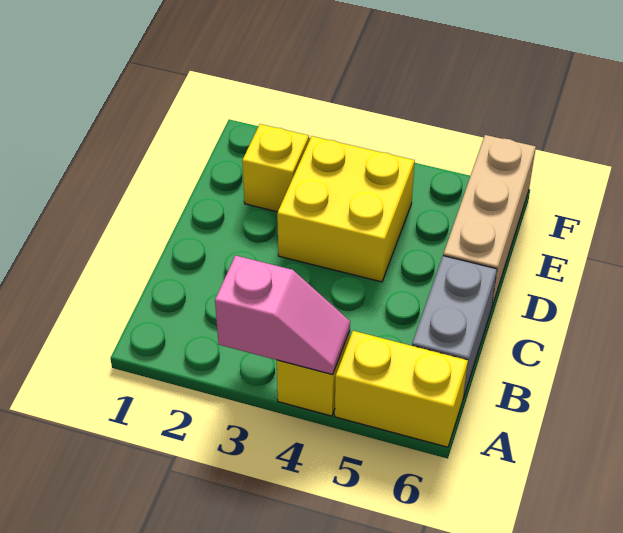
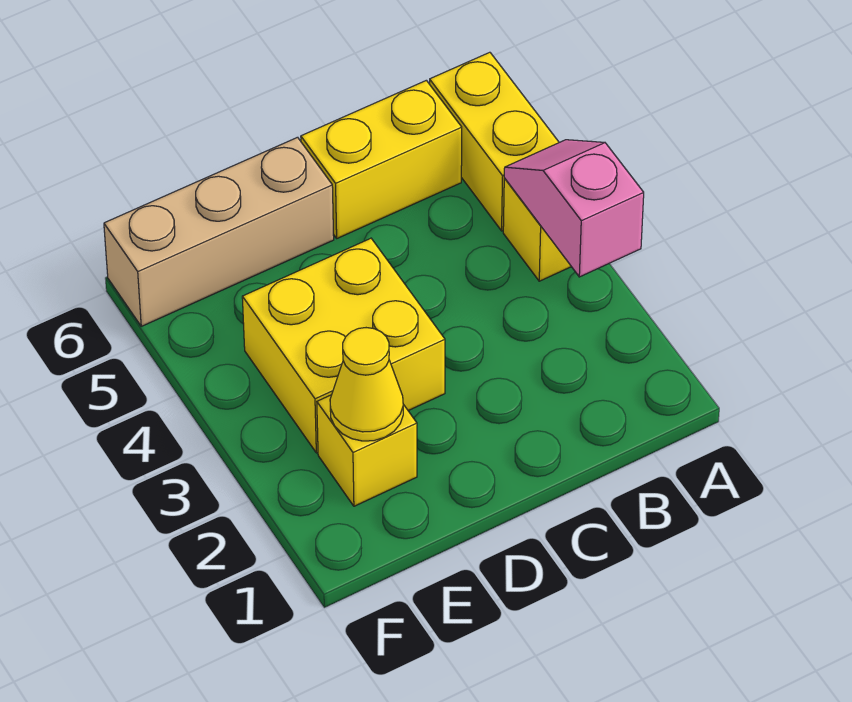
grey 1x2 brick [412,256,497,398] -> yellow 1x2 brick [301,80,462,238]
none -> yellow 1x1 cone [330,328,403,441]

